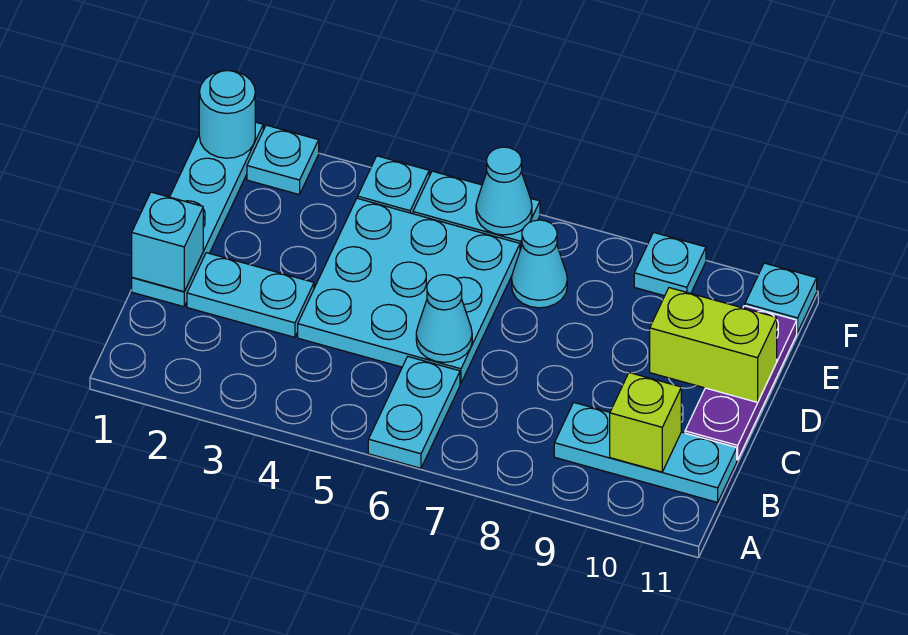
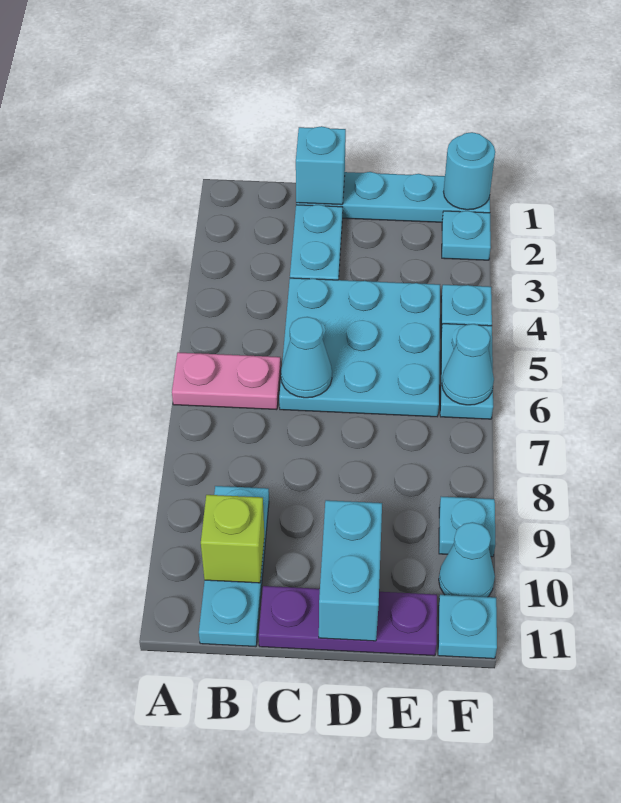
cyan 1x2 plate [368,357,460,468] -> pink 1x2 plate [172,352,281,410]
lime 1x2 brick [650,288,777,402] -> cyan 1x2 brick [319,500,382,641]
cyan 1x1 cone [512,220,567,308] -> cyan 1x1 cone moved to [439,522,495,597]

